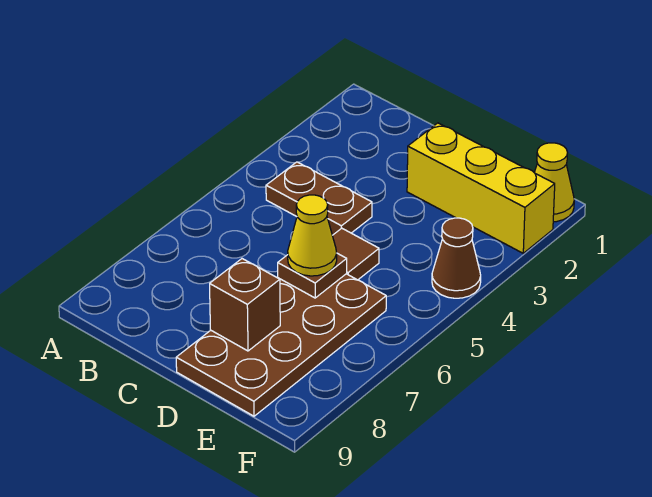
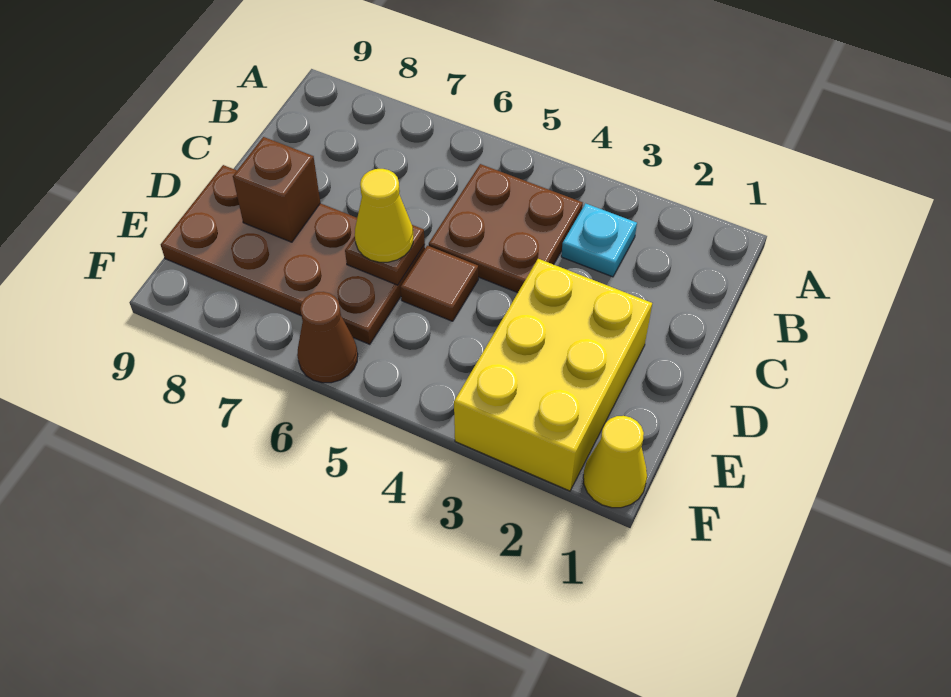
none -> cyan 1x1 plate [561,203,637,277]
brown 1x2 plate [266,162,372,235] -> brown 2x2 plate [429,164,583,293]
yellow 1x3 brick [407,123,555,253] -> yellow 2x3 brick [454,259,652,491]
brown 1x1 cone [432,218,481,298] -> brown 1x1 cone moved to [297,292,358,383]

